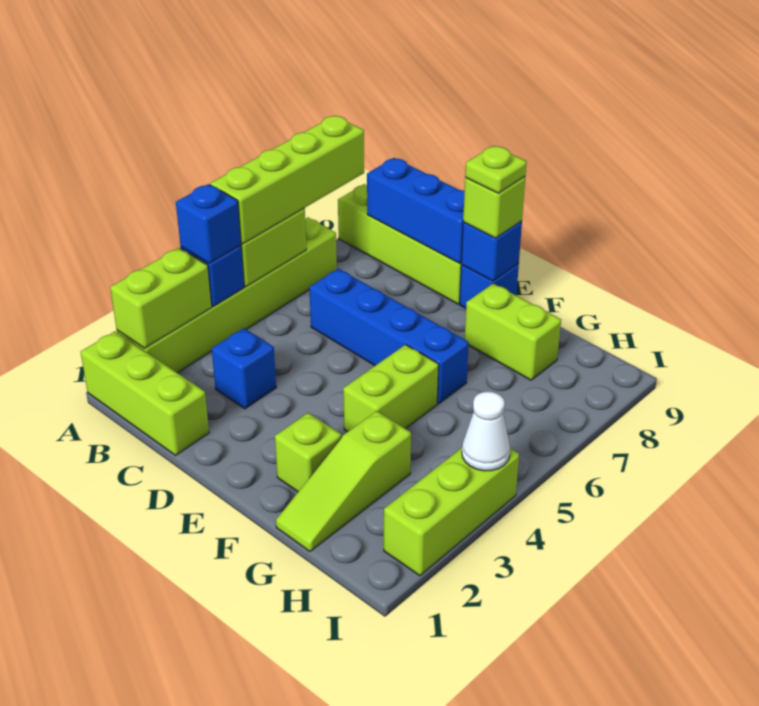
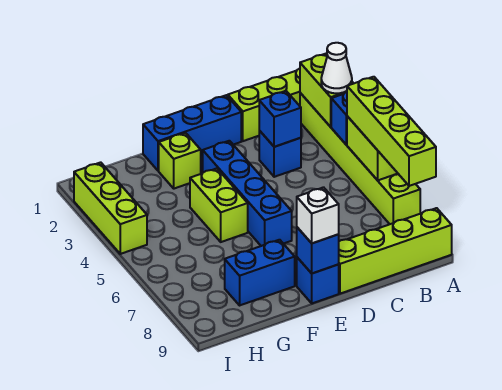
blue 1x1 brick [176,184,241,263] -> blue 1x1 brick moved to [259,91,301,147]
blue 1x3 brick [367,158,465,264] -> blue 1x3 brick moved to [143,95,241,171]
blue 1x4 brick [309,269,469,404] -> blue 1x4 brick turned to [203,141,292,246]
lime 1x1 brick [463,177,525,238] -> white 1x1 brick [297,187,339,243]
lime 1x1 plate [465,146,527,193] -> none
lime 1x2 brick [465,284,561,380] -> blue 1x2 brick [225,240,295,305]
lime 1x3 slope [276,411,411,551] -> none
white 1x1 cone [462,392,510,471] -> white 1x1 cone moved to [321,43,352,93]

